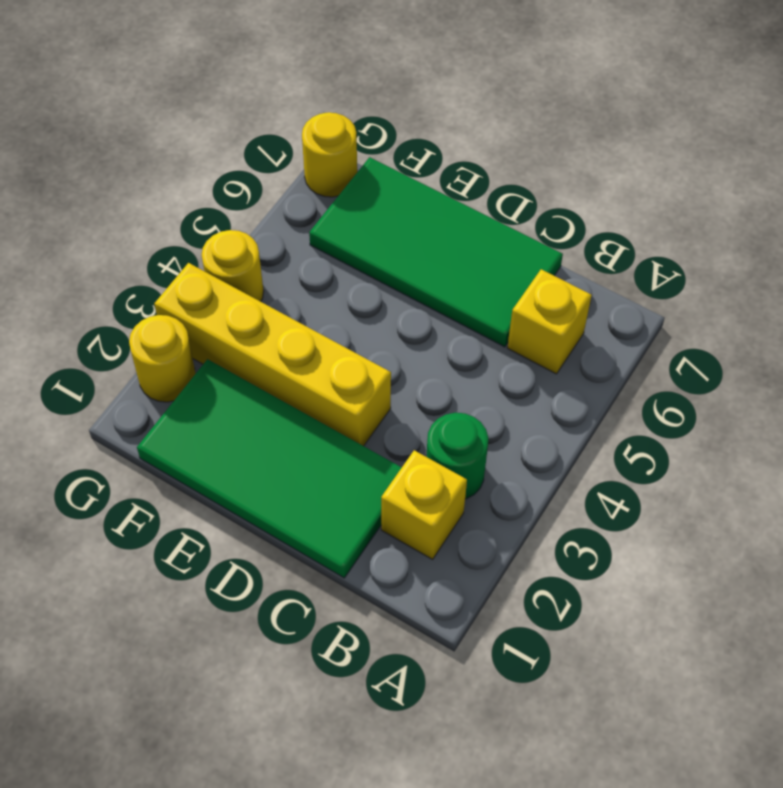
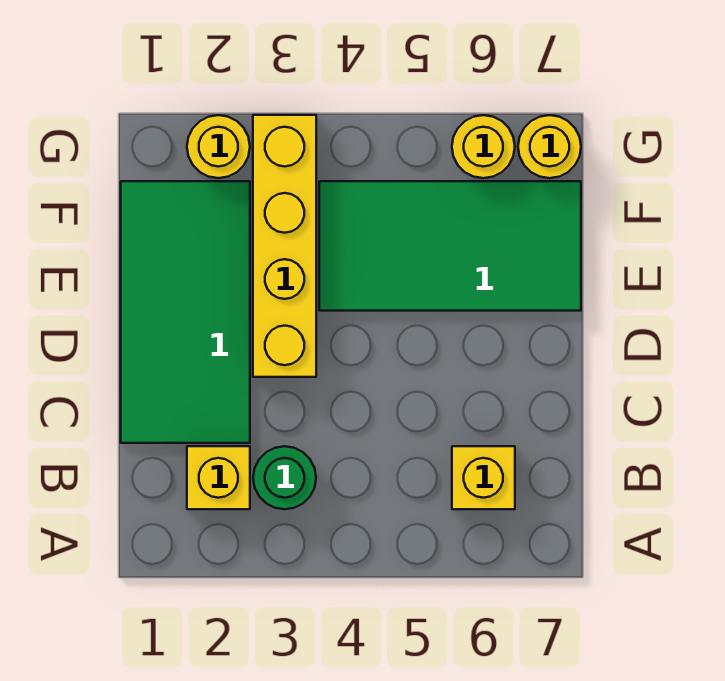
green 2x4 tile [309,157,563,347] -> green 2x4 tile turned to [319,181,581,311]
yellow 1x1 round brick [202,230,264,302] -> yellow 1x1 round brick moved to [452,115,515,178]

